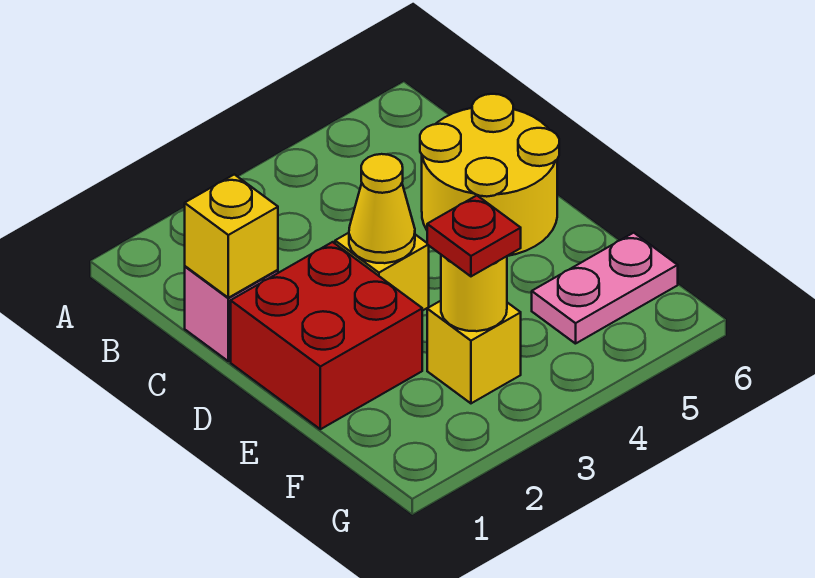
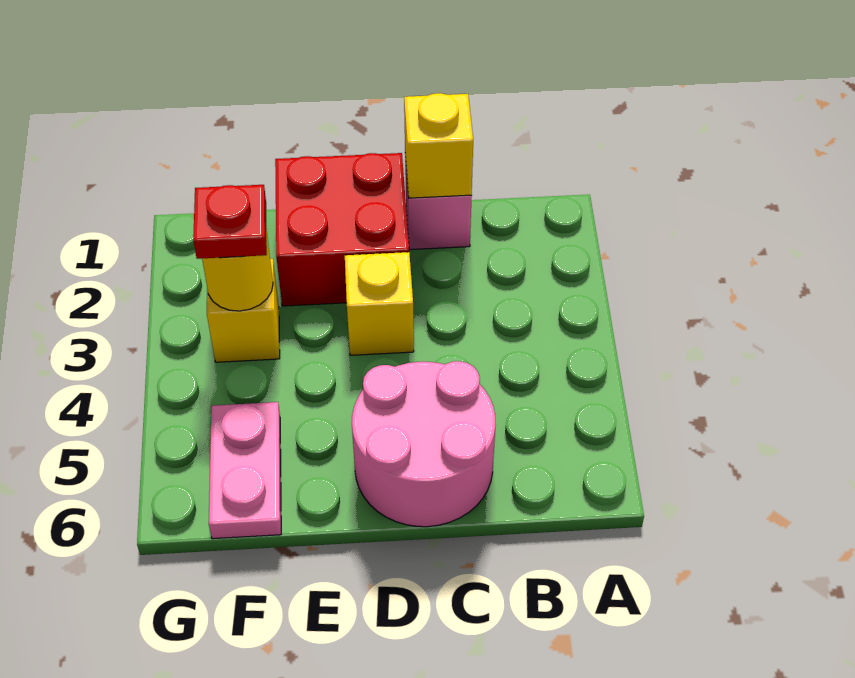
yellow 2x2 round brick [420,94,559,256] -> pink 2x2 round brick [352,361,495,527]
yellow 1x1 cone [349,154,415,263] -> none

